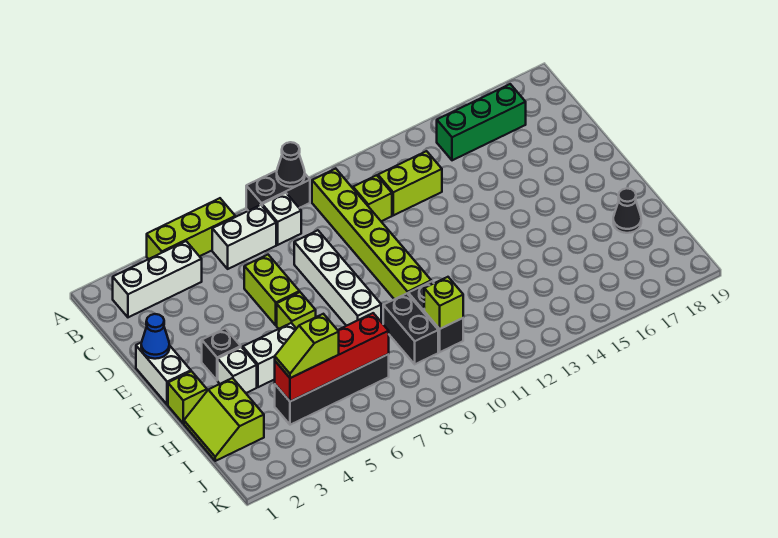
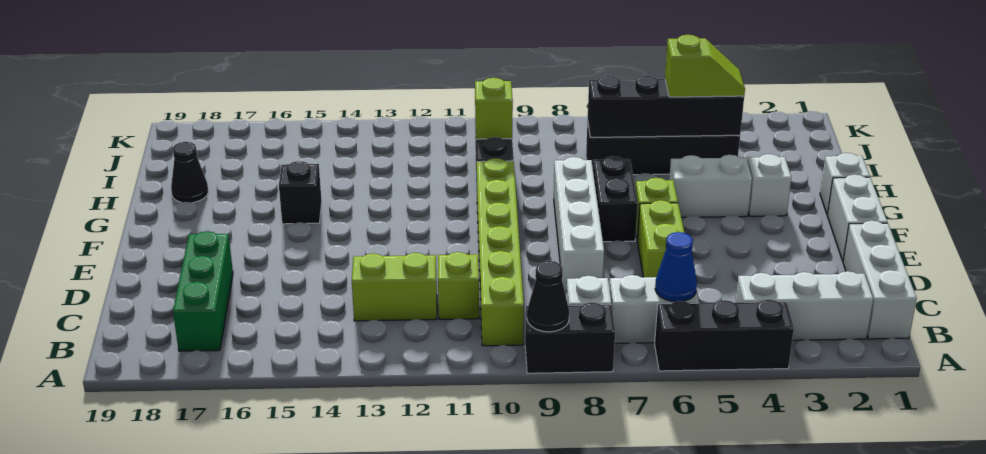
lime 1x3 brick [147,198,235,259] -> black 1x3 brick [655,300,794,371]
none -> white 1x3 brick [843,221,917,339]
green 1x3 brick [437,84,526,160] -> green 1x3 brick turned to [173,231,233,351]
blue 1x1 cone [141,314,169,359] -> blue 1x1 cone moved to [655,232,697,302]
black 1x1 brick [202,328,241,380] -> black 1x1 brick moved to [279,161,322,224]
lime 1x1 brick [168,371,207,423] -> white 1x1 brick [820,153,870,215]
lime 2x2 slope [184,378,264,461] -> none
black 1x2 brick [383,294,438,364] -> black 1x2 brick moved to [593,156,638,242]
red 1x4 brick [275,313,389,401] -> black 1x4 brick [588,76,744,137]

